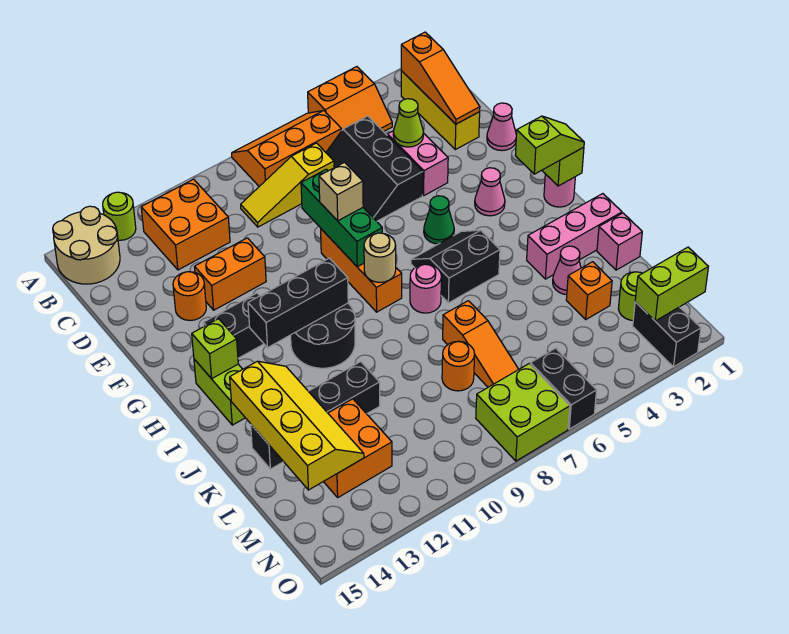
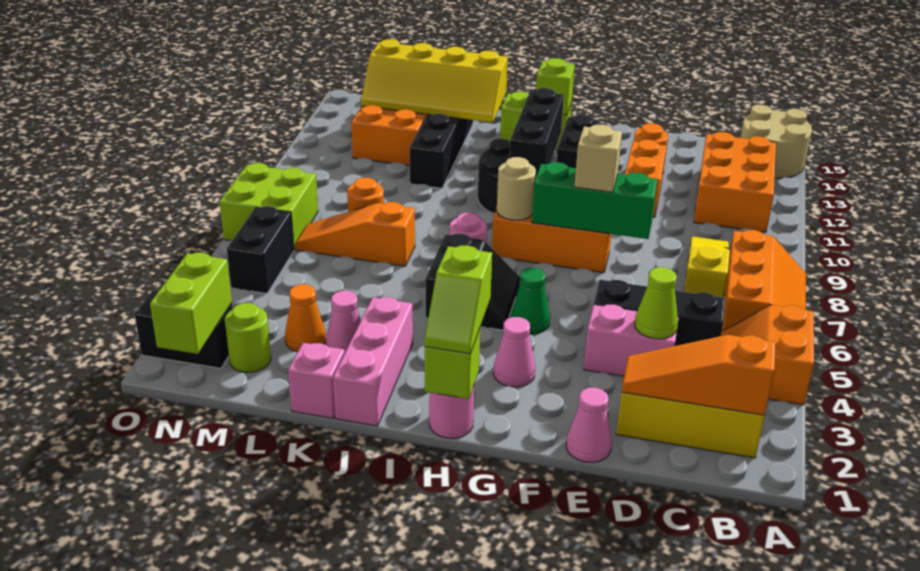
lime 1x1 round brick [103,192,136,240] -> none
orange 2x2 brick [141,179,230,270] -> orange 2x3 brick [694,132,776,232]
orange 1x1 brick [566,262,612,319] -> orange 1x1 cone [285,284,326,352]
black 1x2 brick [530,348,597,429] -> black 1x2 brick turned to [227,206,294,294]

